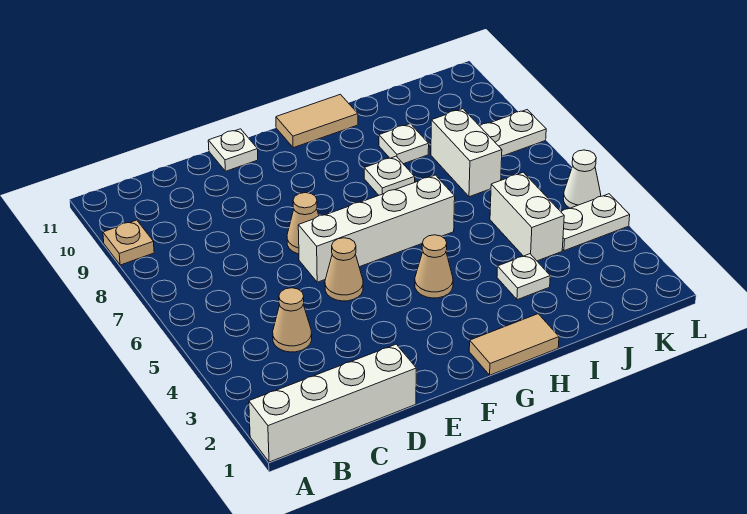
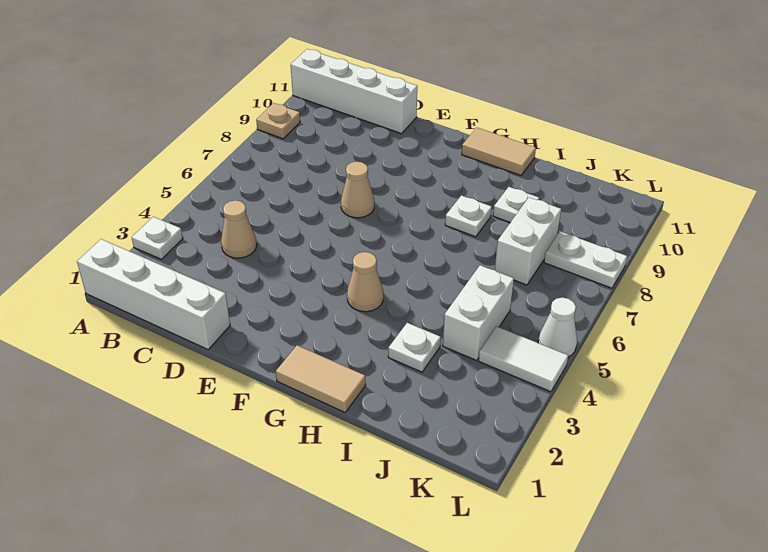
tan 1x1 cone [325,238,363,301] -> none
white 1x4 brick [298,175,455,282] -> white 1x4 brick moved to [291,49,417,134]
white 1x1 plate [208,129,258,171] -> white 1x1 plate moved to [132,217,183,259]
white 1x2 plate [561,194,630,251] -> white 1x2 tile [479,326,568,392]

